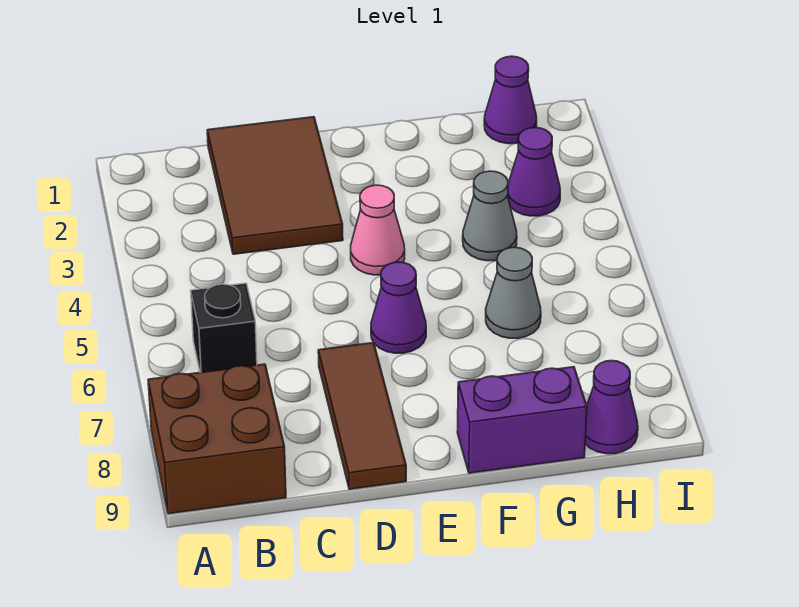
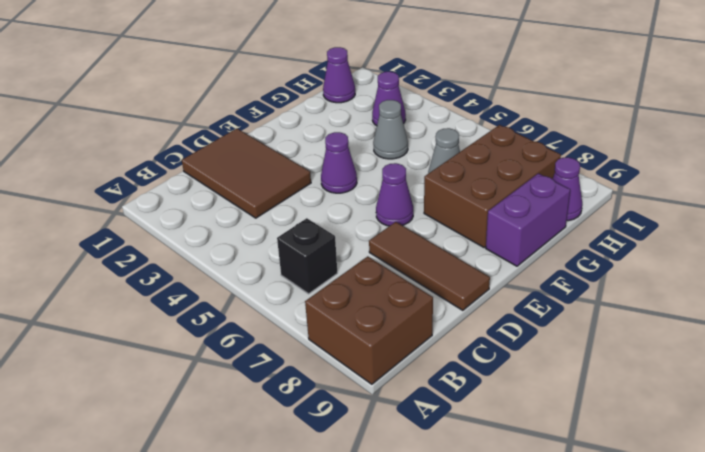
pink 1x1 cone [351,185,405,275] -> purple 1x1 cone [321,132,357,193]
none -> brown 2x3 brick [424,125,561,247]

